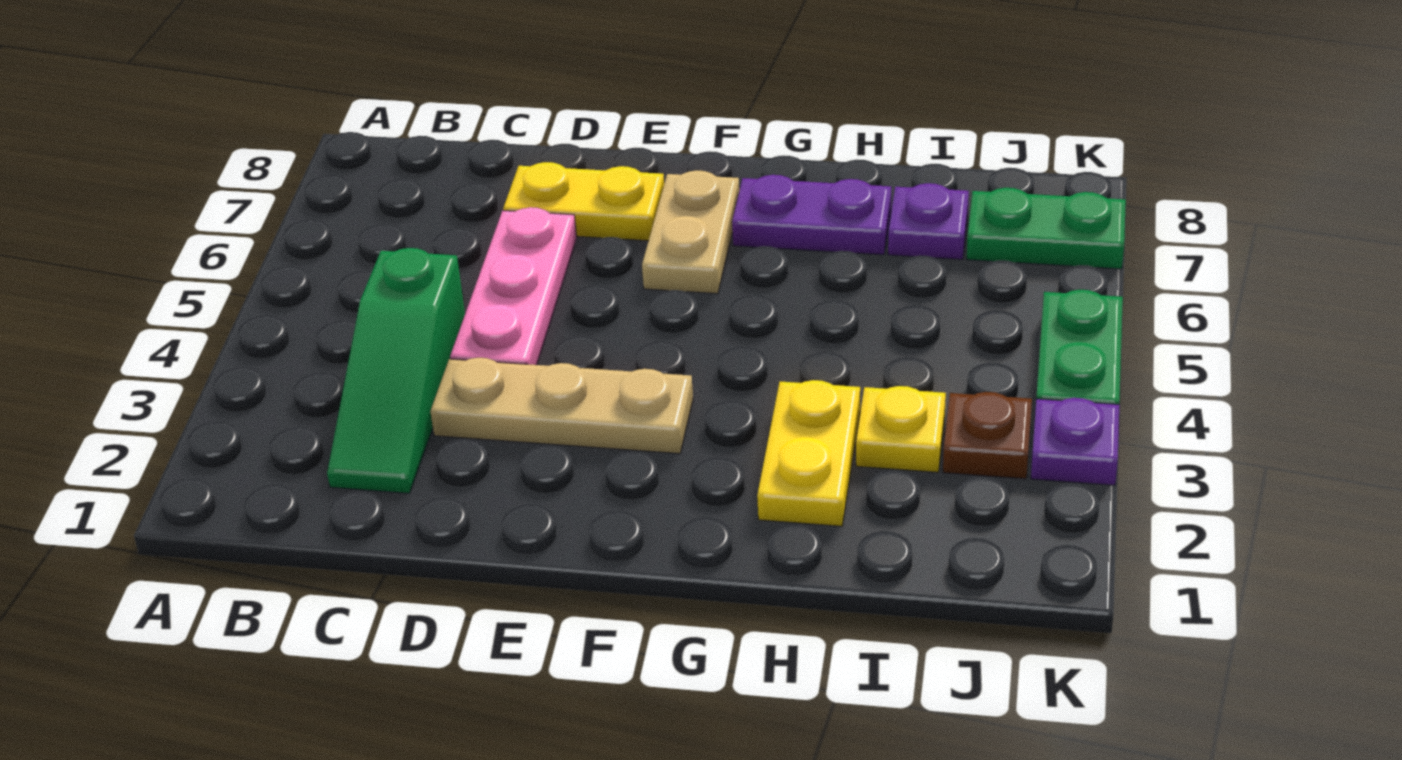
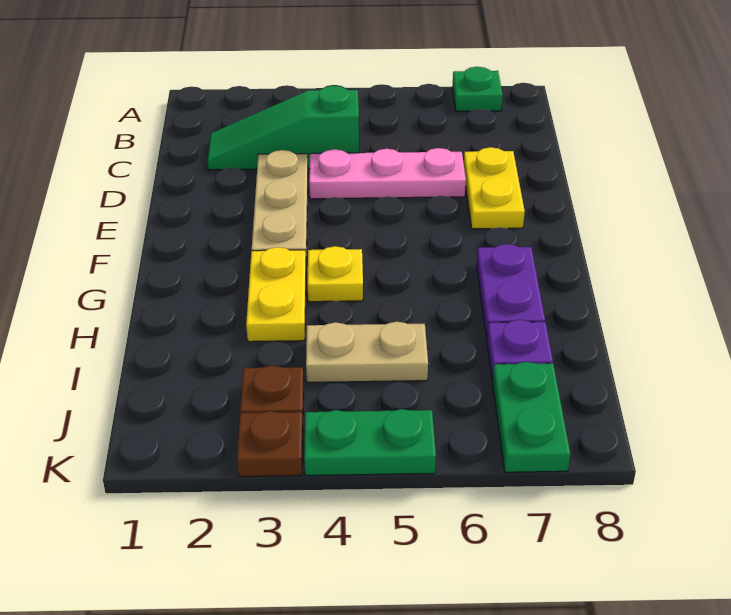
none -> green 1x1 plate [452,67,503,111]
tan 1x2 plate [642,170,739,294] -> tan 1x2 plate moved to [306,322,428,382]
yellow 1x2 plate [757,380,860,526] -> yellow 1x2 plate turned to [246,247,306,342]
yellow 1x1 plate [856,386,946,472] -> yellow 1x1 plate moved to [308,246,363,302]
purple 1x1 plate [1031,398,1119,485] -> brown 1x1 plate [237,411,303,477]

